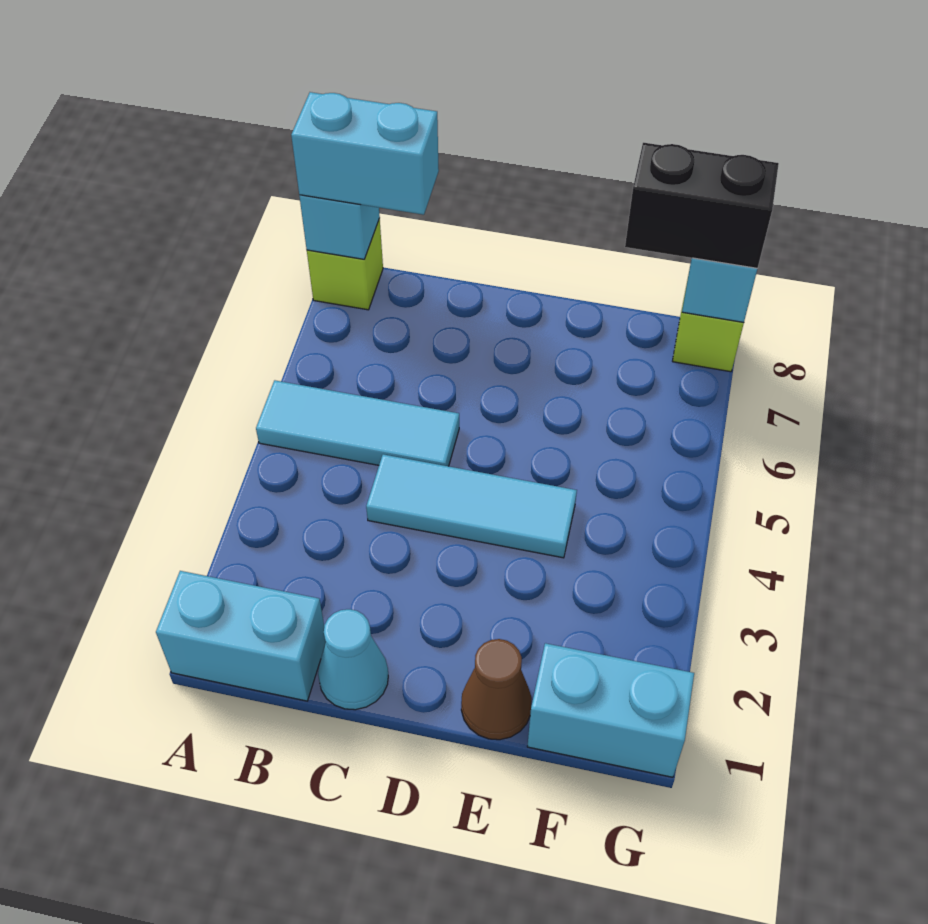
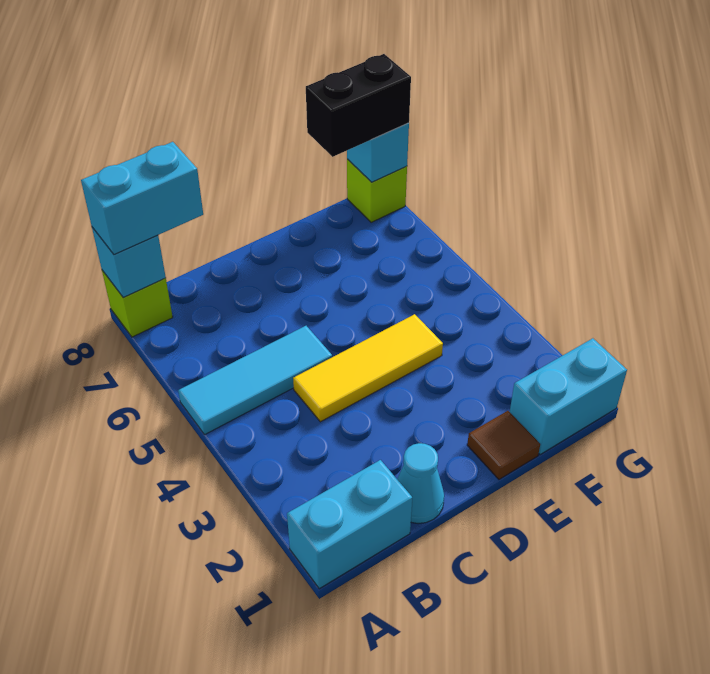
cyan 1x3 tile [366,454,577,558] -> yellow 1x3 tile [293,314,443,422]
brown 1x1 cone [461,639,532,740] -> brown 1x1 tile [467,411,540,479]

